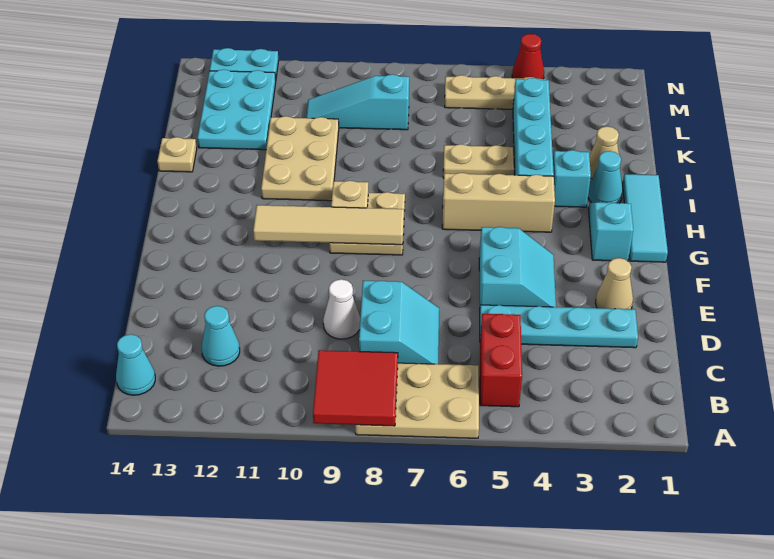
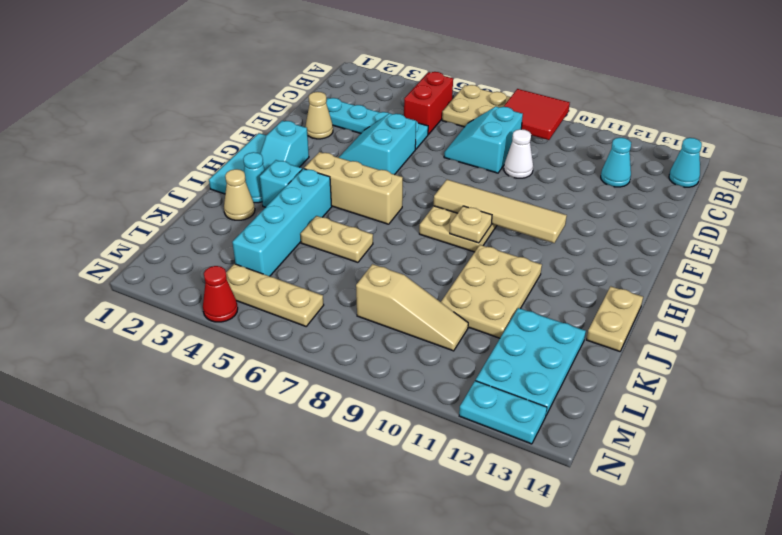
tan 1x1 plate [157,137,197,172] -> tan 1x2 plate [586,286,643,351]
cyan 1x3 slope [306,74,409,130] -> tan 1x3 slope [356,264,468,351]

